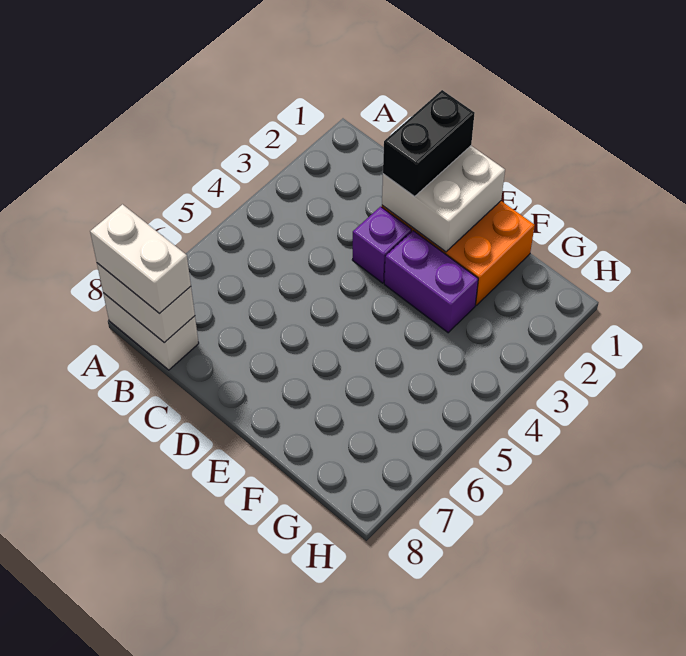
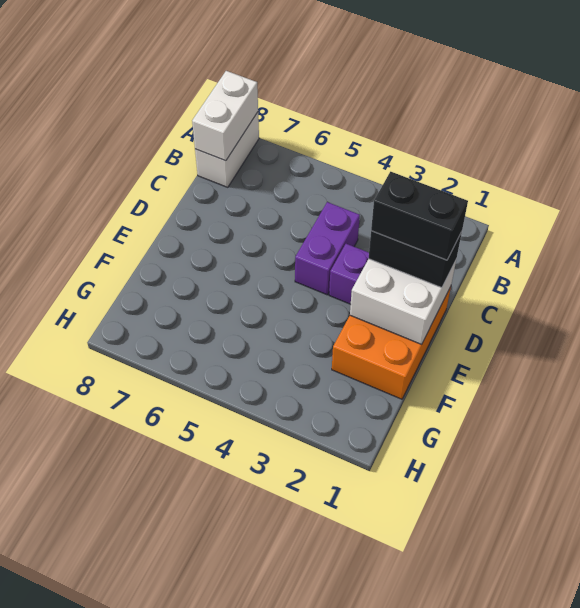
white 1x2 brick [90,204,191,314] -> none
none -> black 1x2 brick [371,172,468,260]
purple 1x2 brick [384,231,478,333] -> purple 1x2 brick moved to [295,202,360,295]

